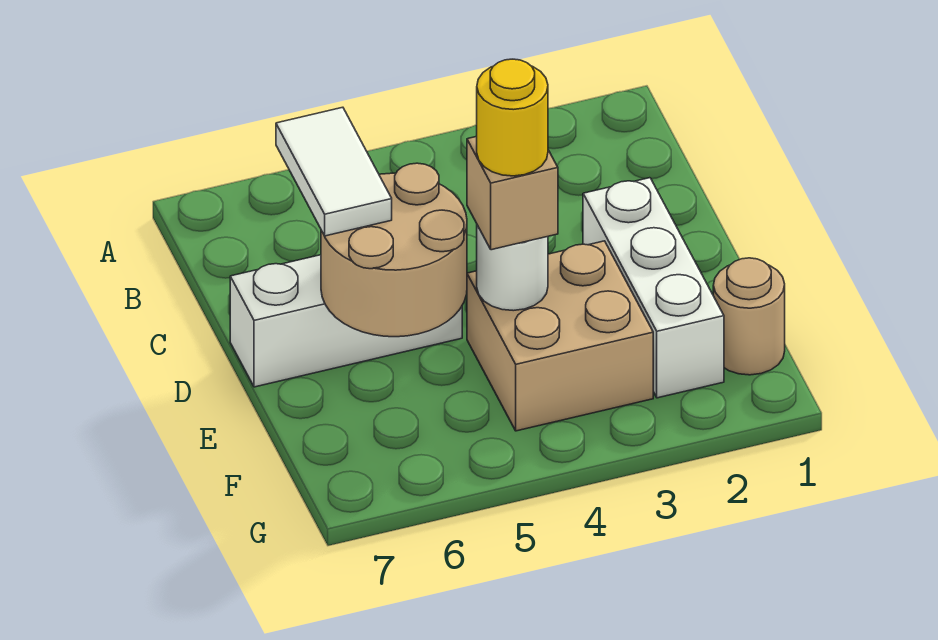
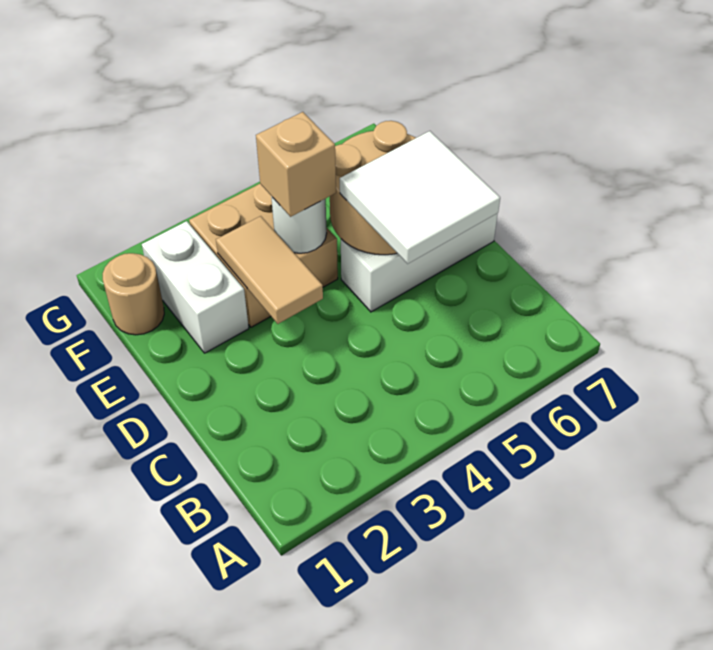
white 1x2 tile [276,107,392,236] -> white 2x2 tile [340,131,500,264]
white 1x3 brick [583,178,724,398] -> white 1x2 brick [142,221,249,353]
none -> tan 1x2 tile [216,216,323,324]
yellow 1x1 round brick [477,59,548,176] -> none

